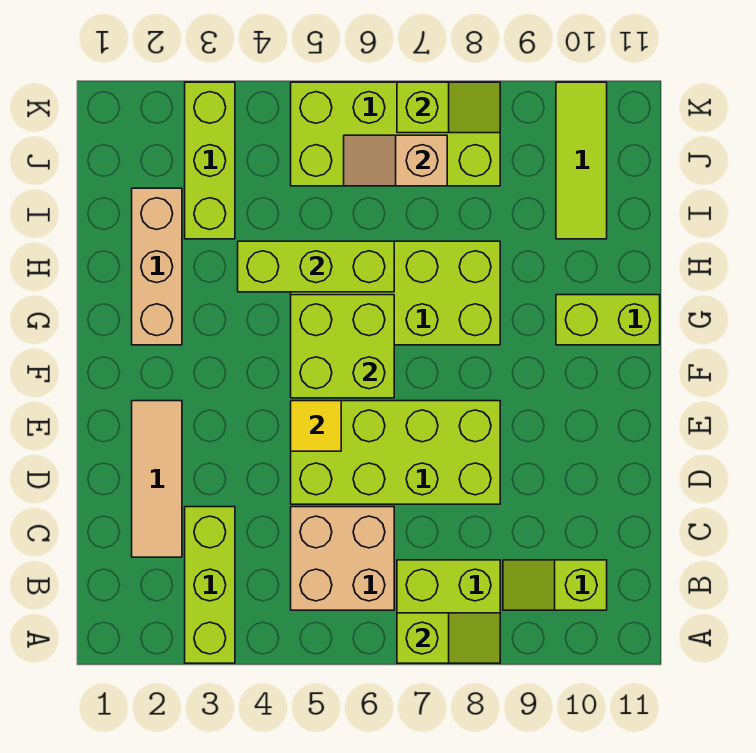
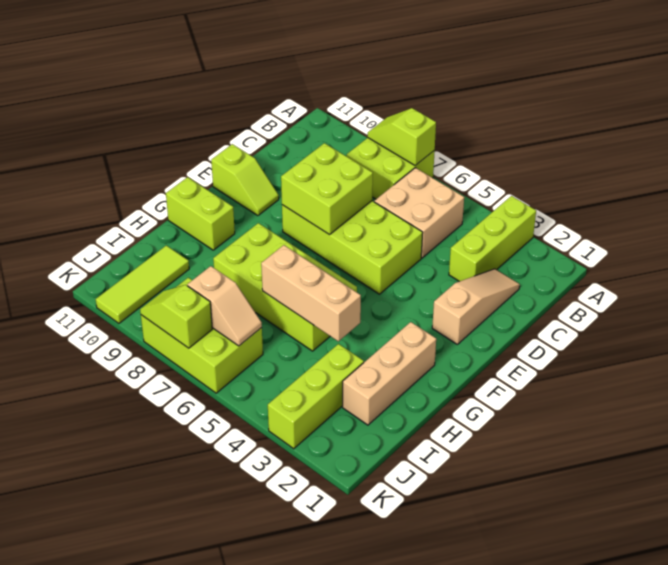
lime 1x2 slope [503,560,607,610] -> lime 1x2 slope moved to [211,144,279,216]
tan 1x3 tile [132,401,182,557] -> tan 1x3 slope [432,269,520,344]
yellow 1x1 tile [291,401,341,451] -> none
lime 2x2 brick [291,295,394,398] -> lime 2x2 brick moved to [281,143,373,235]
lime 1x3 brick [238,241,394,292] -> tan 1x3 brick [261,245,361,341]
lime 2x4 brick [291,82,500,186] -> lime 2x3 brick [141,278,263,393]

